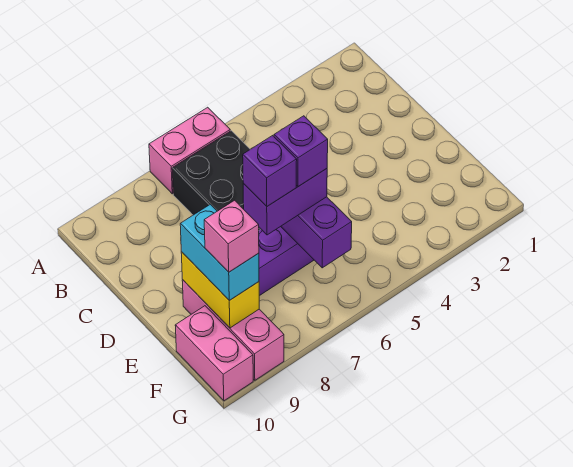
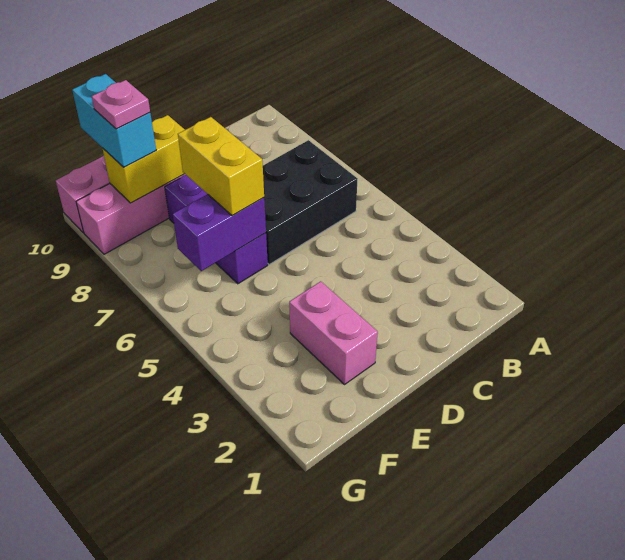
pink 1x2 brick [149,107,230,194] -> pink 1x2 brick moved to [289,281,378,384]
purple 1x2 brick [243,169,327,235] -> yellow 1x2 brick [178,117,264,215]
purple 1x1 brick [274,116,328,187] -> none
purple 1x1 brick [243,136,297,206] -> none
cyan 1x2 brick [180,204,259,300] -> cyan 1x2 brick turned to [72,74,156,167]
pink 1x1 brick [204,200,259,272] -> pink 1x1 plate [92,80,150,129]

